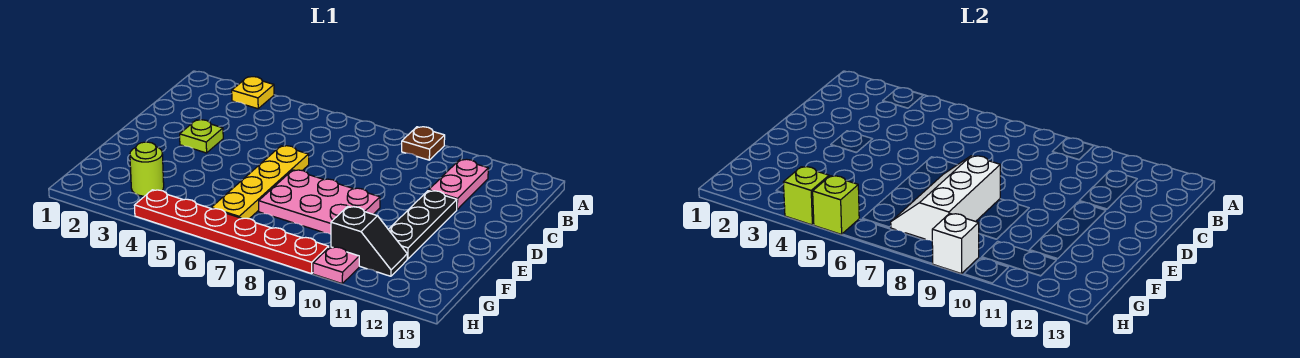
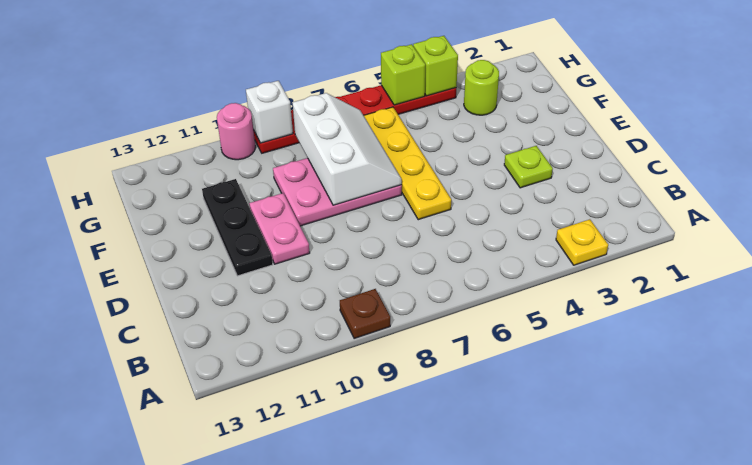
pink 1x2 plate [429,159,488,209] -> pink 1x2 plate moved to [249,193,310,264]
black 1x2 slope [331,206,407,276] -> none
pink 1x1 plate [313,247,359,283] -> pink 1x1 round brick [217,103,255,160]

